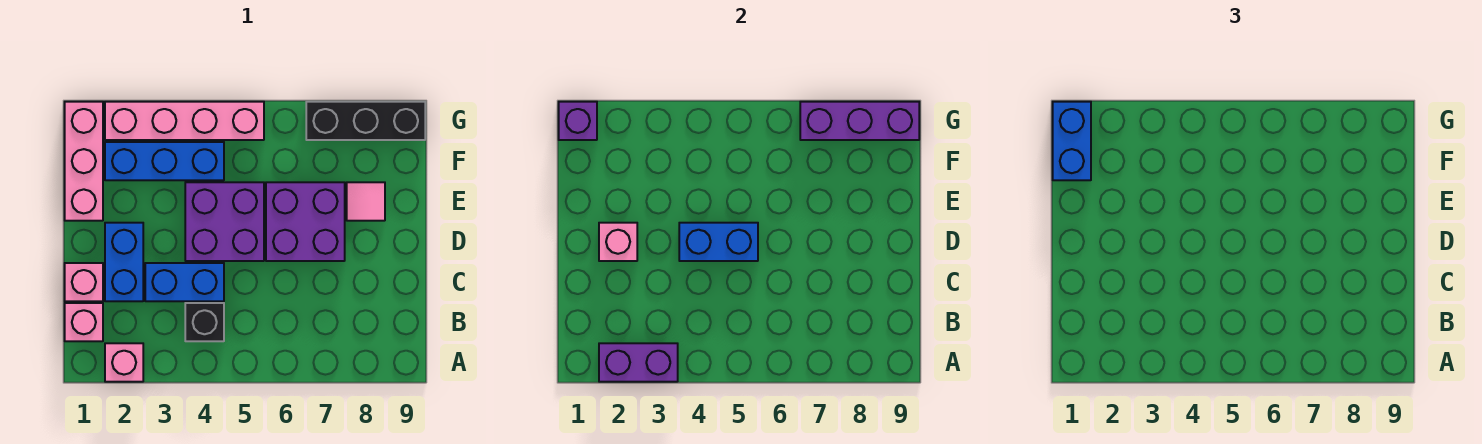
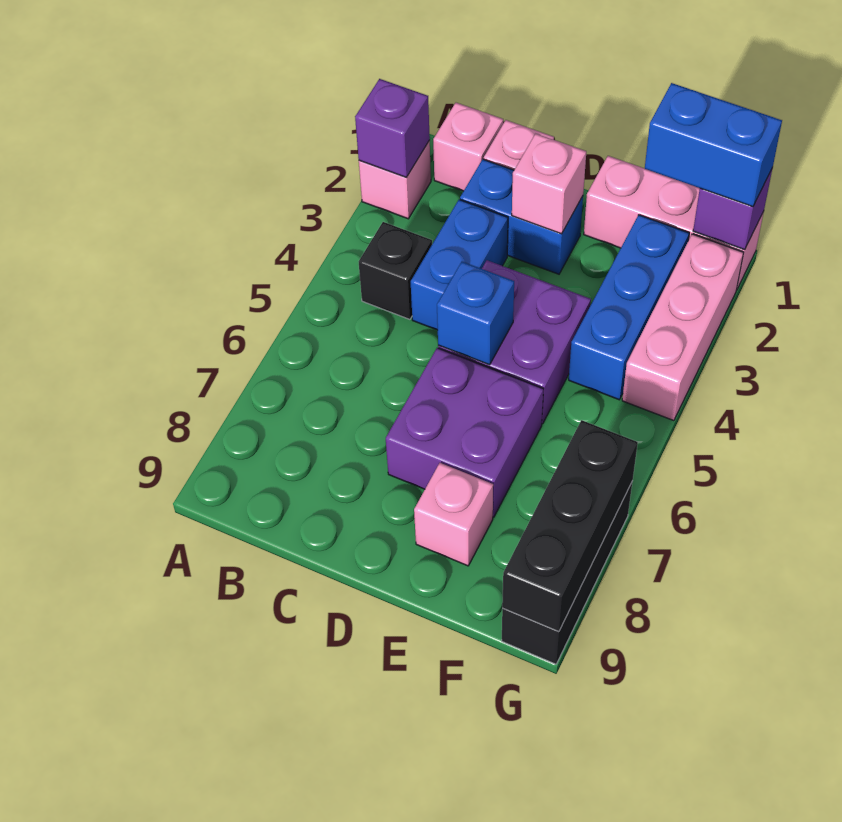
purple 1x2 brick [599,343,678,382] -> purple 1x1 brick [355,79,430,177]
blue 1x2 brick [679,223,758,261] -> blue 1x1 brick [437,262,514,365]
pink 1x1 tile [347,182,385,221] -> pink 1x1 brick [414,463,493,566]
pink 1x4 brick [105,102,264,140] -> pink 1x3 brick [622,234,744,421]
purple 1x3 brick [800,102,919,140] -> black 1x3 brick [502,420,638,632]

